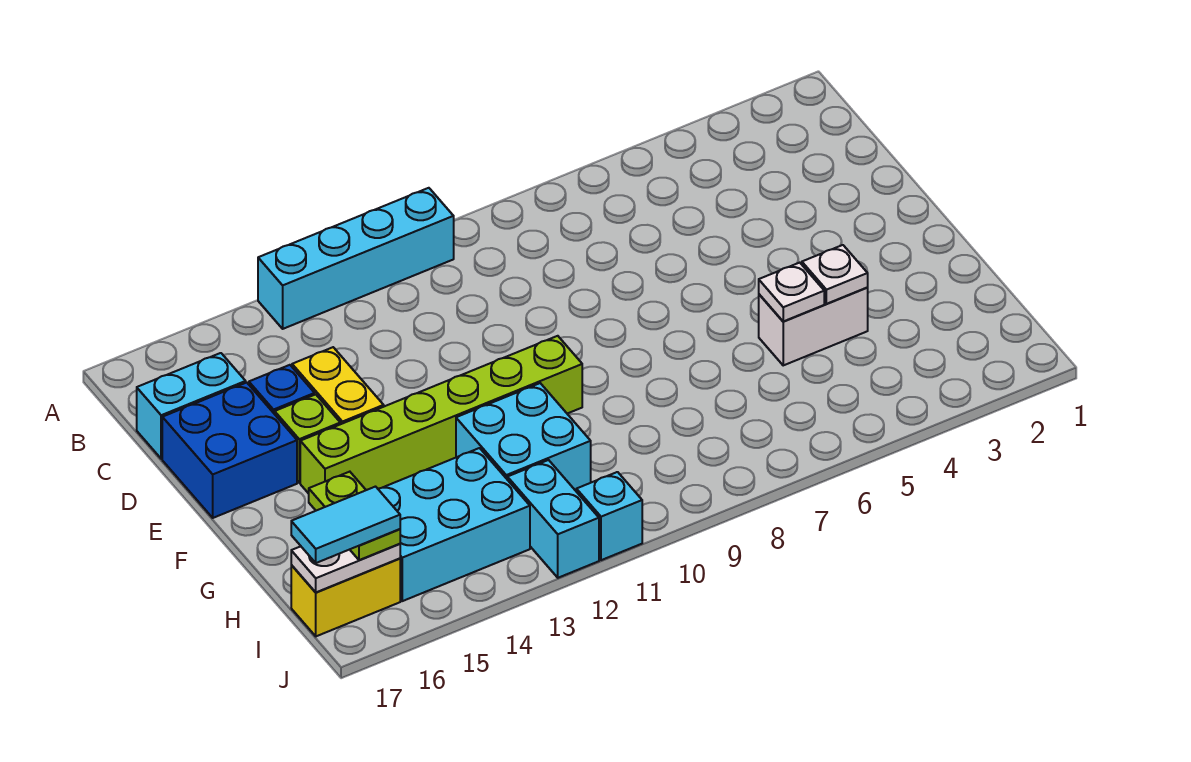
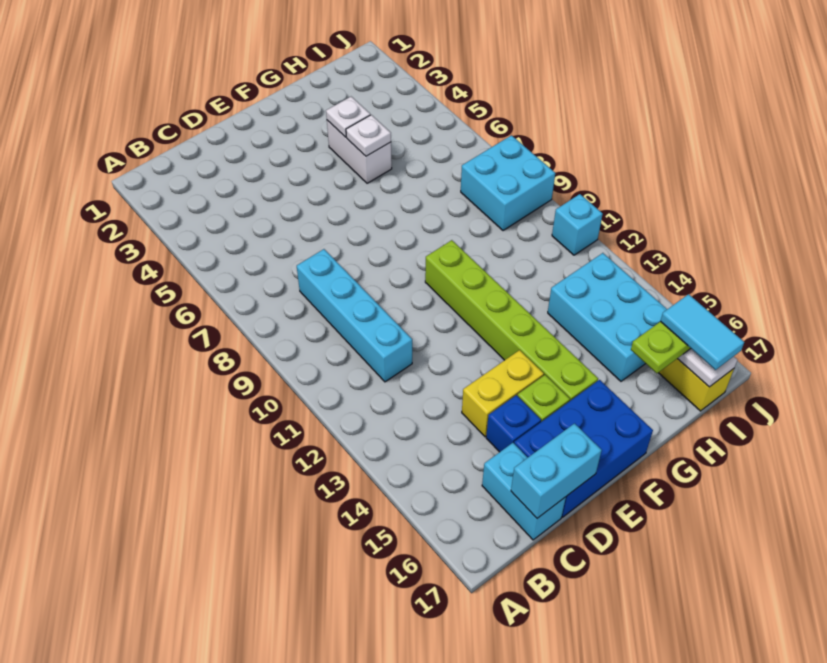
cyan 1x4 brick [258,188,454,329] -> cyan 1x4 brick moved to [297,249,412,382]
blue 2x2 brick [162,382,297,518] -> blue 2x3 brick [514,380,653,517]
cyan 2x2 brick [456,383,591,491] -> cyan 2x2 brick moved to [461,135,555,231]
cyan 1x2 brick [507,460,599,578] -> cyan 1x2 brick moved to [511,424,602,518]

